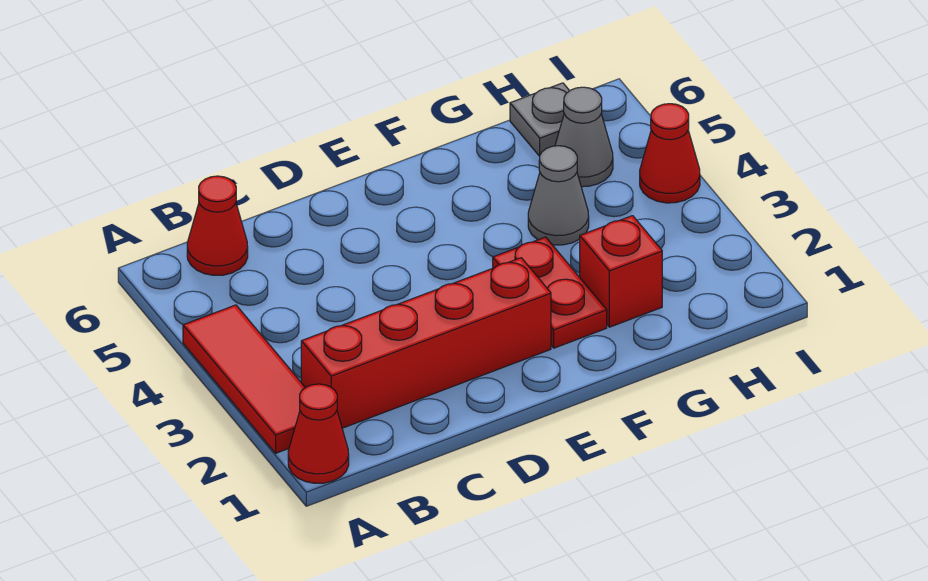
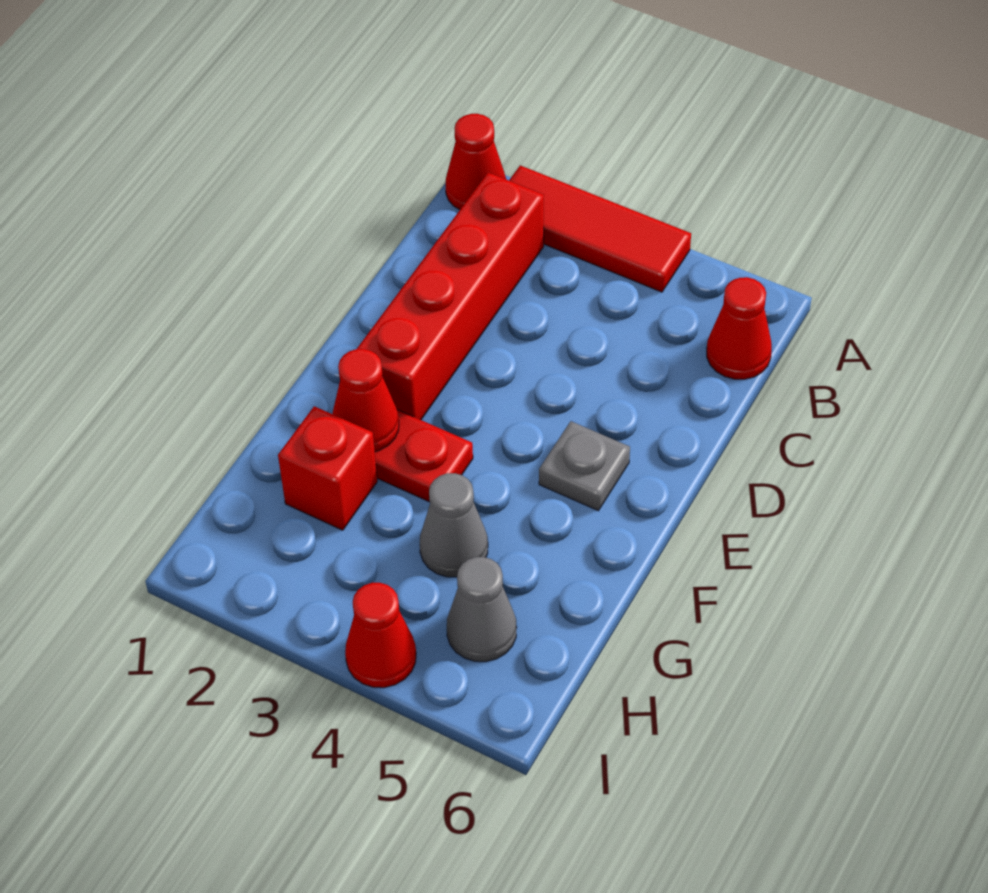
none -> red 1x1 cone [332,349,399,451]
grey 1x1 plate [510,83,569,156] -> grey 1x1 plate moved to [539,421,630,511]

